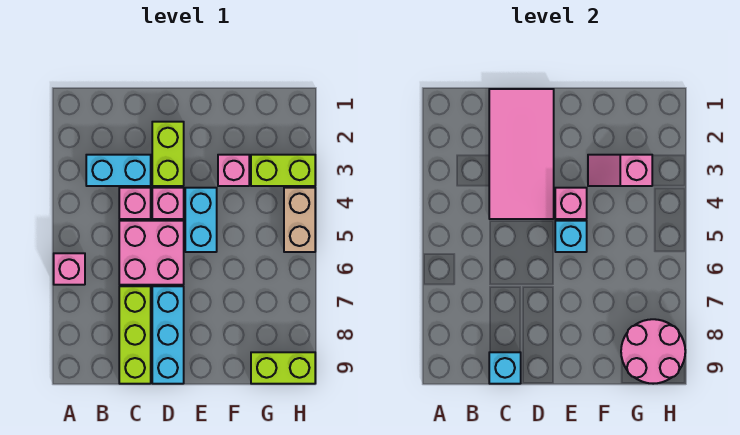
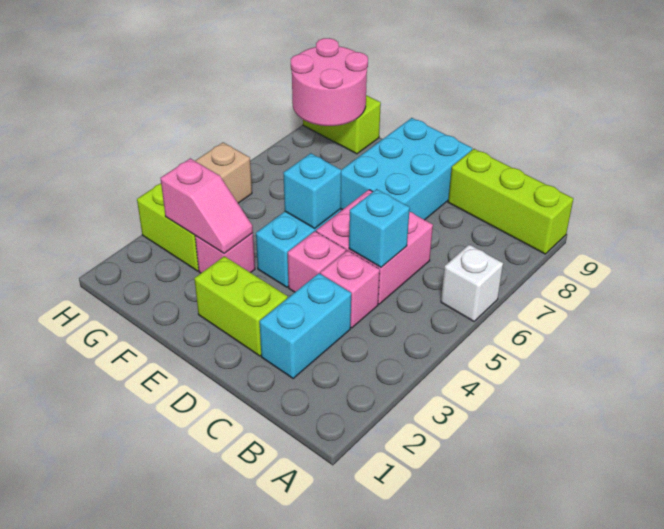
pink 1x1 brick [54,253,85,285] -> white 1x1 brick [441,244,503,321]
cyan 1x2 brick [86,155,151,186] -> cyan 1x2 brick turned to [259,273,351,378]
pink 2x4 tile [489,89,554,219] -> none
lime 1x3 brick [119,286,151,384] -> lime 1x3 brick turned to [448,149,573,254]
cyan 1x1 brick [489,352,521,384] -> cyan 1x1 brick moved to [349,189,410,267]
lime 1x2 brick [152,122,184,186] -> lime 1x2 brick turned to [194,256,288,356]
cyan 1x3 brick [152,286,184,384] -> cyan 2x3 brick [341,118,472,220]
pink 1x1 brick [555,188,587,219] -> none

